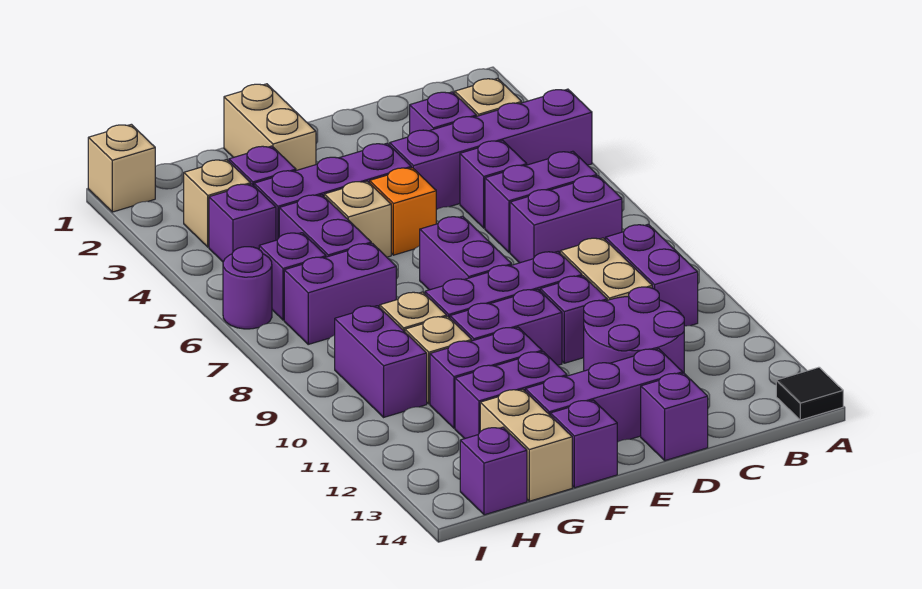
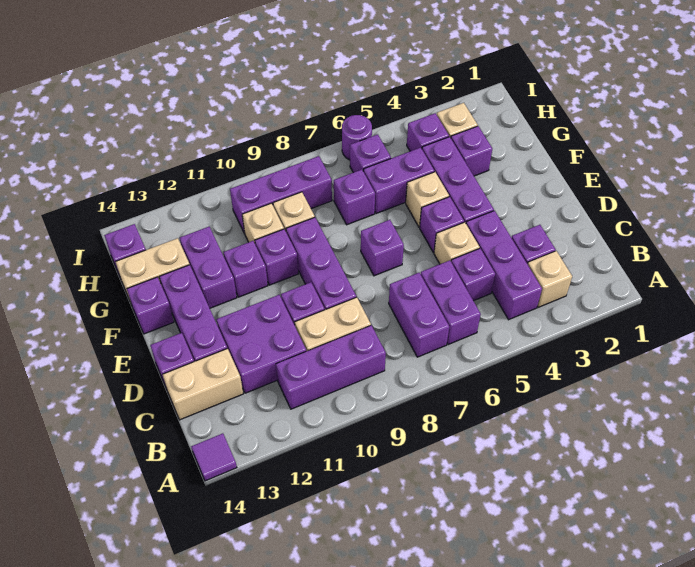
purple 1x4 brick [390,89,592,210] -> purple 1x3 brick [466,211,542,320]
black 1x1 tile [776,367,843,420] -> purple 1x1 tile [191,433,237,481]
purple 1x2 brick [606,224,698,326] -> purple 1x3 brick [276,325,386,409]
purple 2x2 round brick [584,287,684,373] -> purple 2x2 brick [216,295,306,393]
orange 1x1 brick [370,168,436,255] -> purple 1x1 brick [420,197,464,252]
purple 1x2 brick [420,216,512,290] -> purple 1x1 brick [361,220,404,276]
purple 1x2 brick [450,289,562,365] -> purple 1x1 brick [255,229,298,285]
tan 1x2 brick [224,84,316,170] -> tan 1x2 brick moved to [162,348,243,420]
purple 1x2 brick [430,327,542,428] -> purple 1x1 brick [223,241,268,297]
purple 1x2 brick [284,243,396,344] -> purple 1x1 brick [334,170,375,225]
purple 1x2 brick [335,306,427,417] -> purple 1x3 brick [230,156,332,234]
tan 1x1 brick [88,124,155,212] -> tan 1x1 brick moved to [434,222,480,264]

